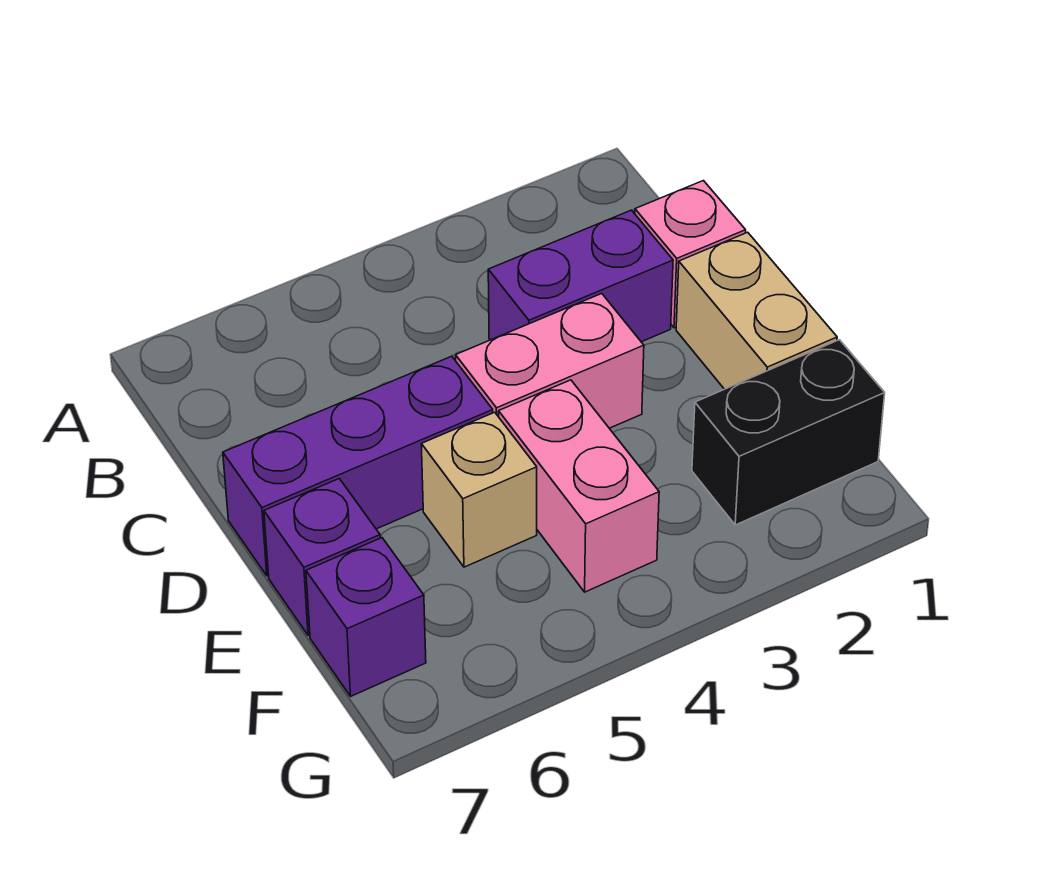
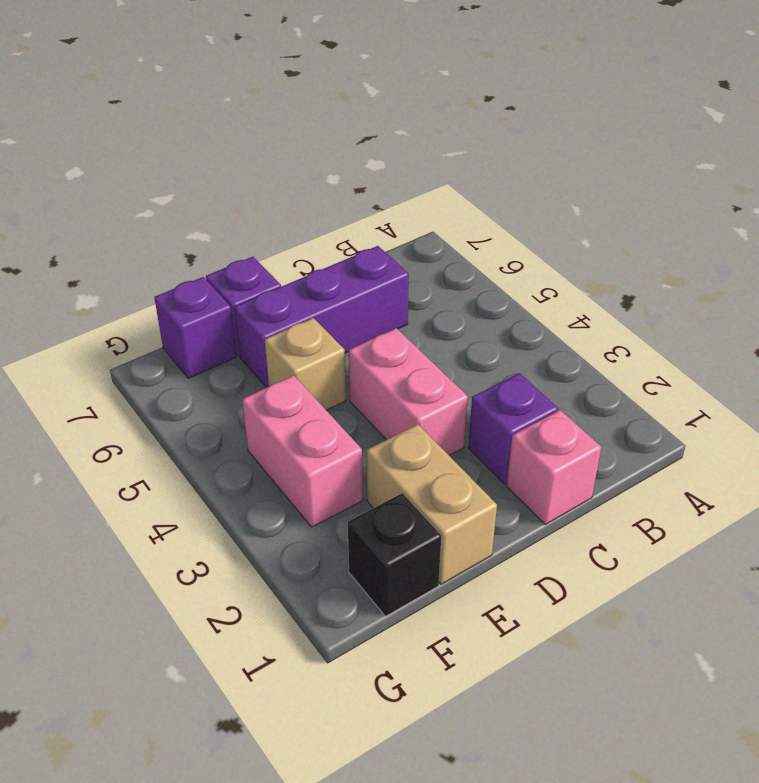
purple 1x2 brick [488,210,673,342] -> purple 1x1 brick [468,373,558,484]
tan 1x2 brick [676,232,837,389] -> tan 1x2 brick turned to [367,424,497,584]
purple 1x3 brick [223,356,493,576] -> purple 1x3 brick turned to [234,246,409,388]
pink 1x2 brick [499,380,659,592] -> pink 1x2 brick turned to [242,375,363,527]
black 1x2 brick [692,340,885,525] -> black 1x1 brick [348,493,441,616]

